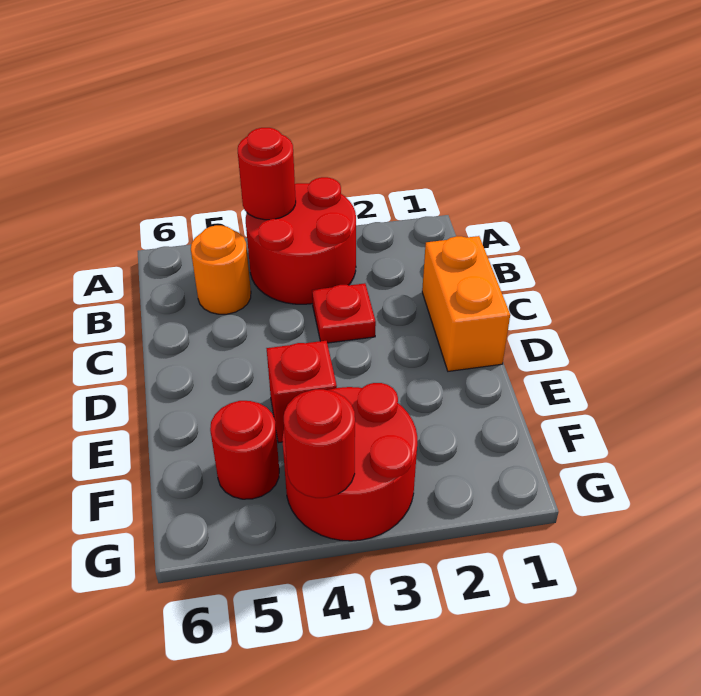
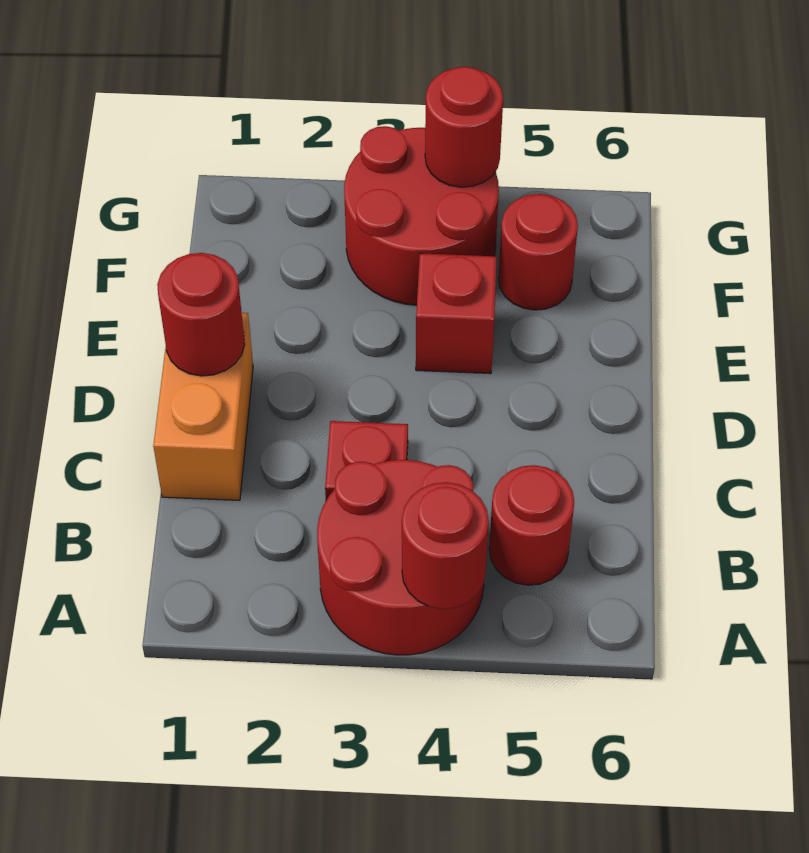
orange 1x1 round brick [191,225,251,314] -> red 1x1 round brick [489,465,574,585]
none -> red 1x1 round brick [157,253,245,376]

